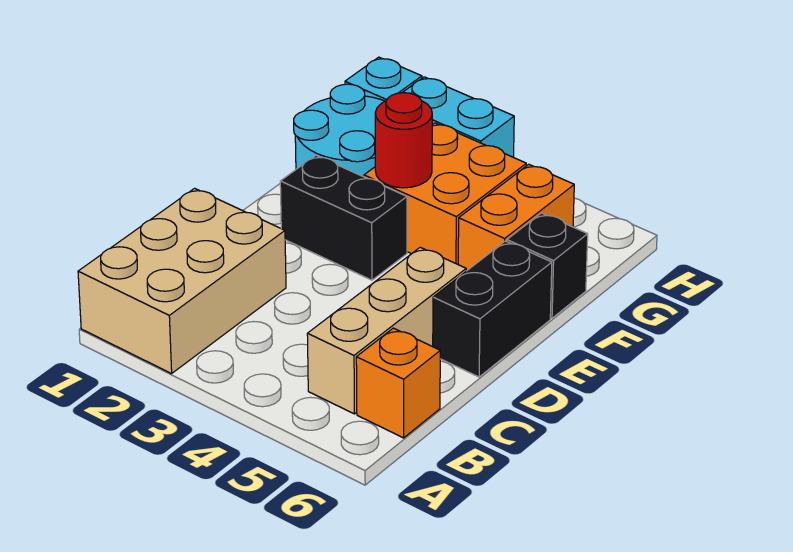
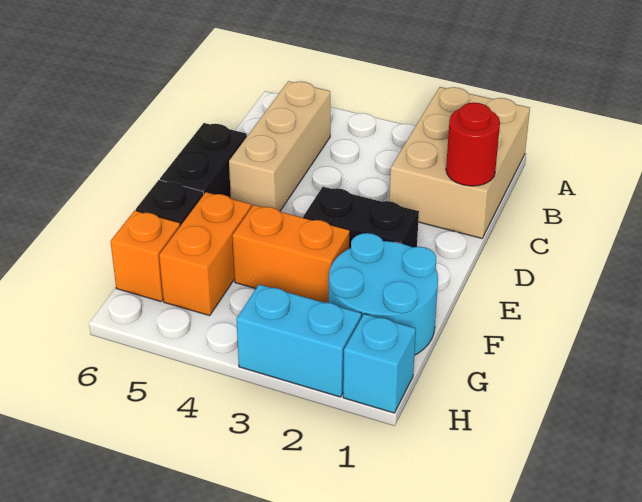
orange 1x1 brick [356,328,440,438] -> orange 1x1 brick moved to [110,211,180,301]
orange 2x2 brick [364,123,526,264] -> orange 1x2 brick [232,205,350,303]
red 1x1 round brick [375,93,432,188] -> red 1x1 round brick moved to [446,103,500,186]

